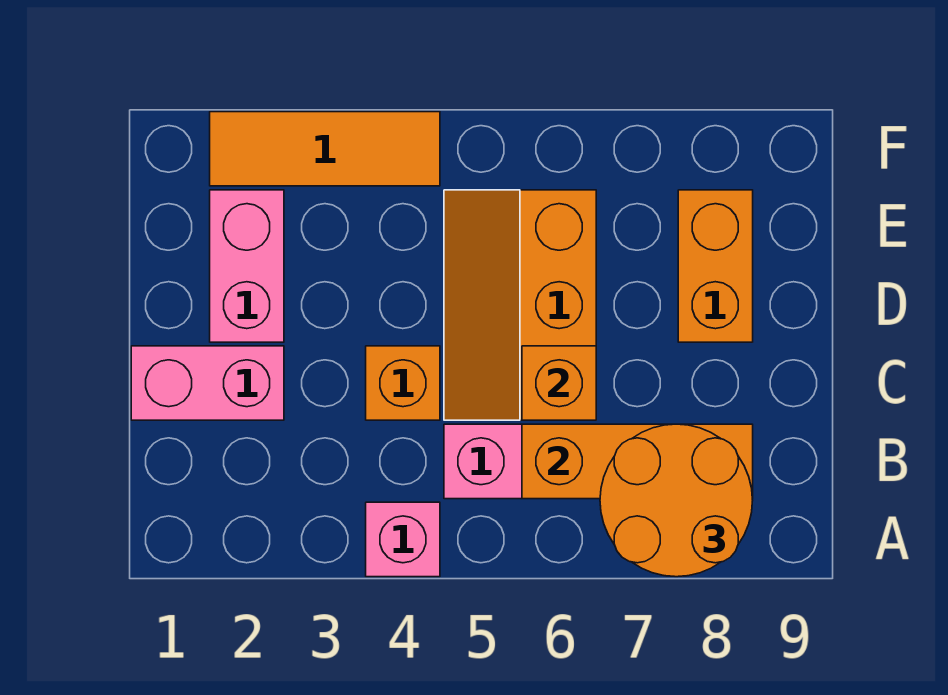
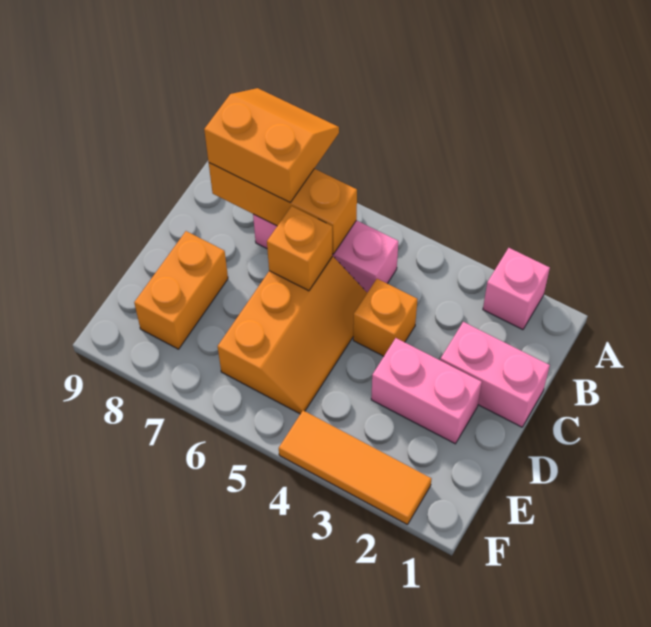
pink 1x1 brick [366,502,440,577] -> pink 1x1 brick moved to [483,248,550,330]
orange 2x2 round brick [600,424,753,577] -> orange 2x2 slope [204,88,339,202]
pink 1x2 brick [210,190,284,342] -> pink 1x2 brick turned to [371,338,482,444]

